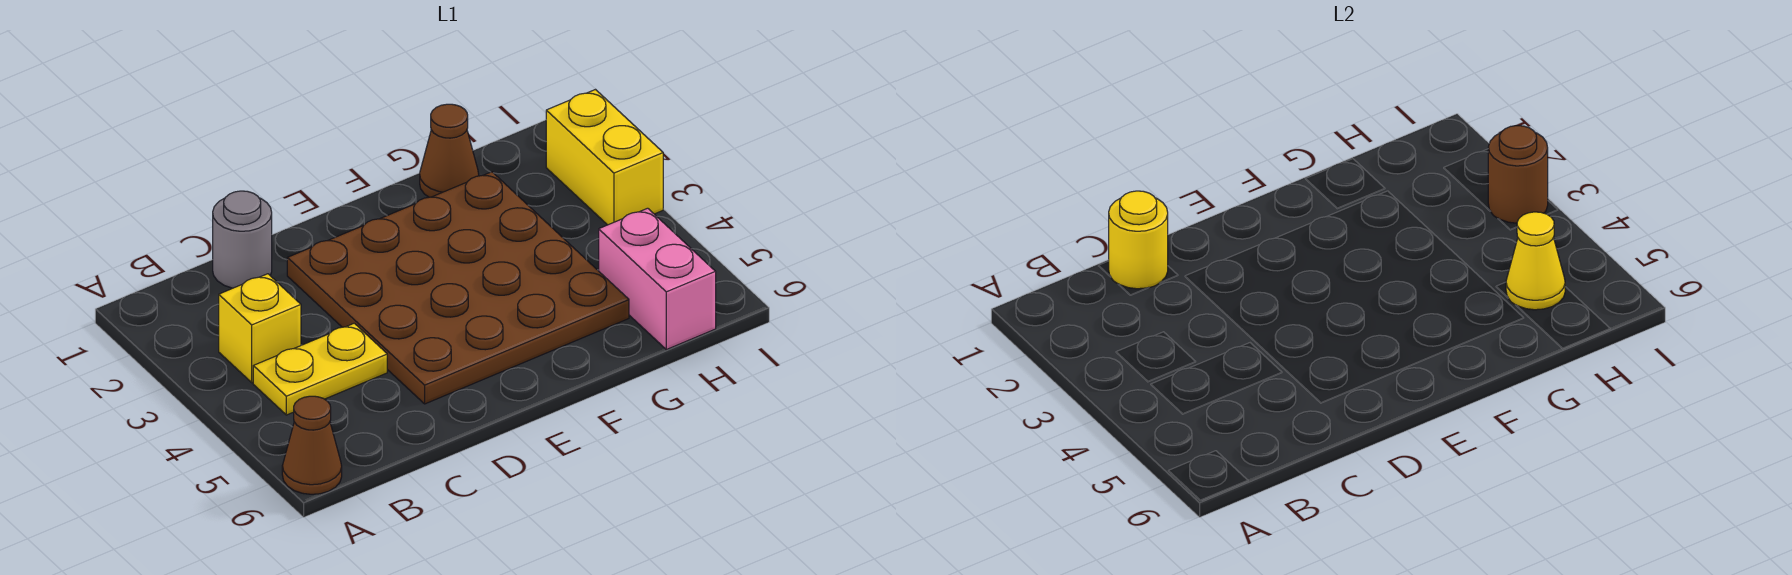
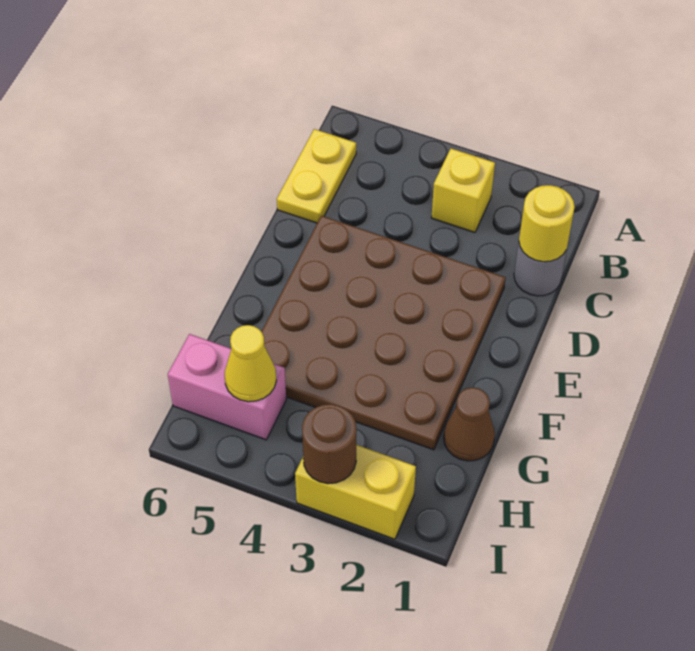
brown 1x1 cone [282,396,342,494] -> none
yellow 1x2 plate [253,323,387,415] -> yellow 1x2 plate moved to [277,129,356,223]

